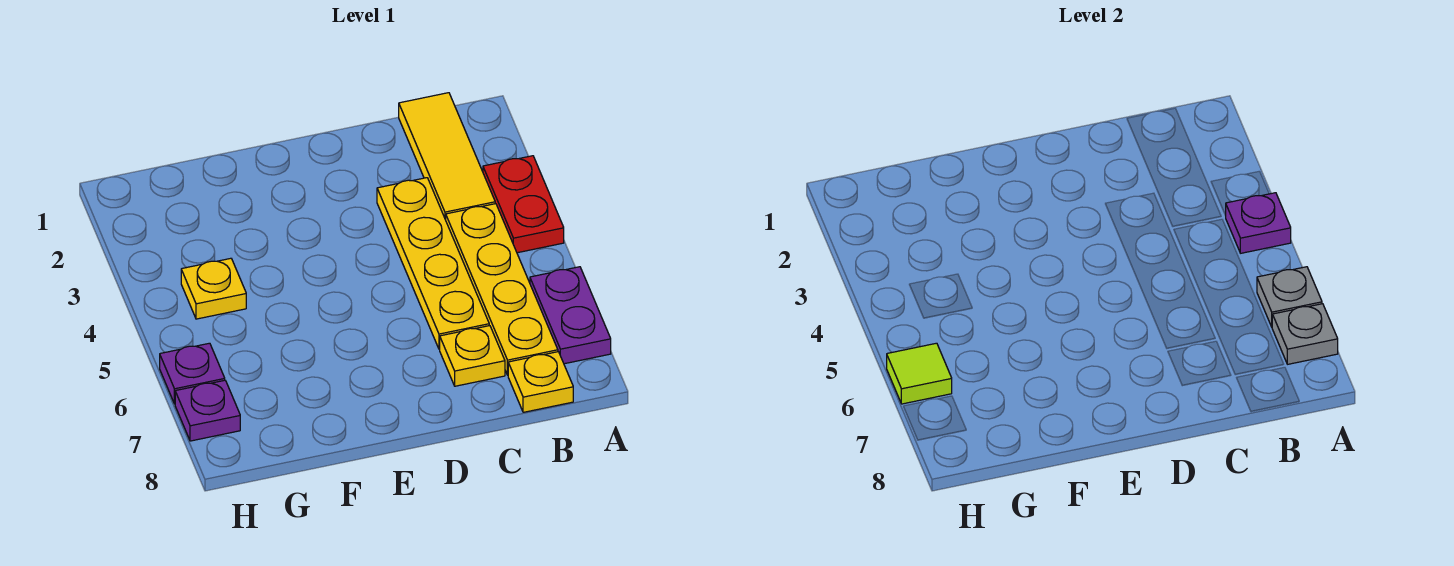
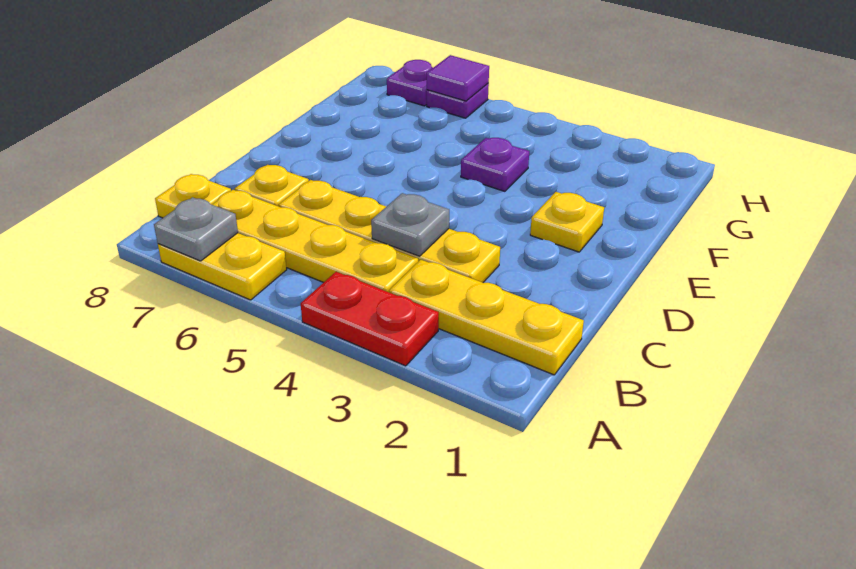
purple 1x1 plate [1225,193,1291,253] -> purple 1x1 plate moved to [461,138,529,191]
purple 1x2 plate [530,267,611,364] -> yellow 1x2 plate [158,233,287,300]
grey 1x1 plate [1257,267,1322,327] -> grey 1x1 plate moved to [371,193,449,256]
yellow 1x3 tile [399,93,495,220] -> yellow 1x3 plate [389,260,584,375]
yellow 1x1 plate [181,258,246,319] -> yellow 1x1 plate moved to [530,192,604,252]
lime 1x1 tile [887,343,952,404] -> purple 1x1 tile [427,55,489,101]

